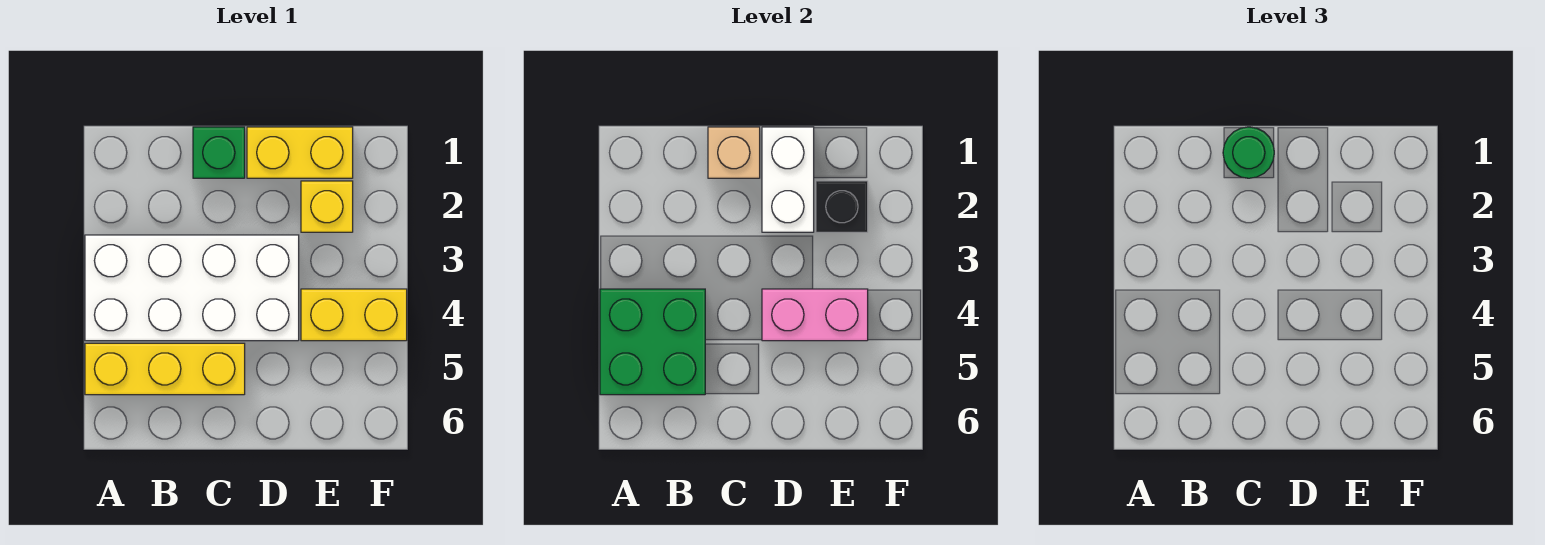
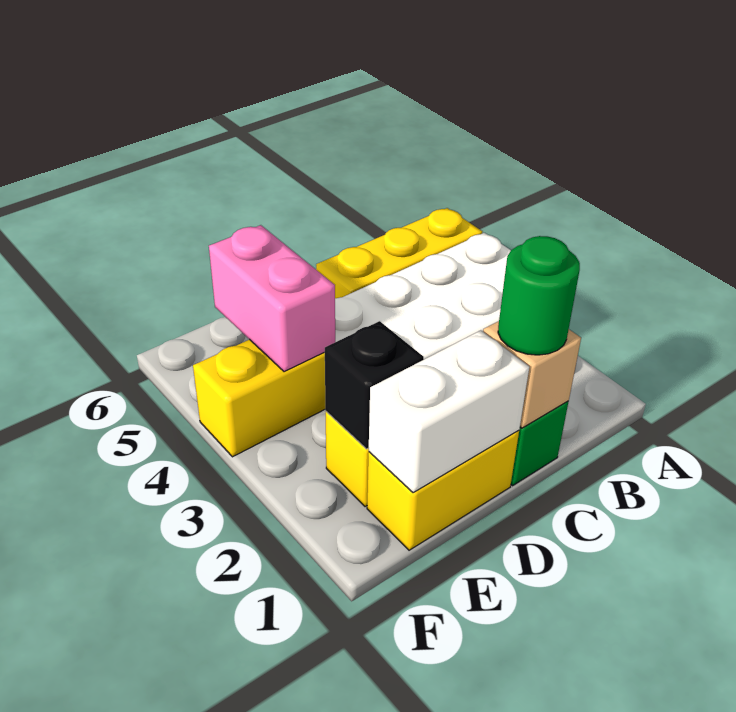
green 2x2 brick [600,289,705,395] -> none
white 1x2 brick [762,127,814,232] -> white 1x2 brick turned to [369,330,529,493]
pink 1x2 brick [762,289,868,341] -> pink 1x2 brick turned to [209,225,335,372]

